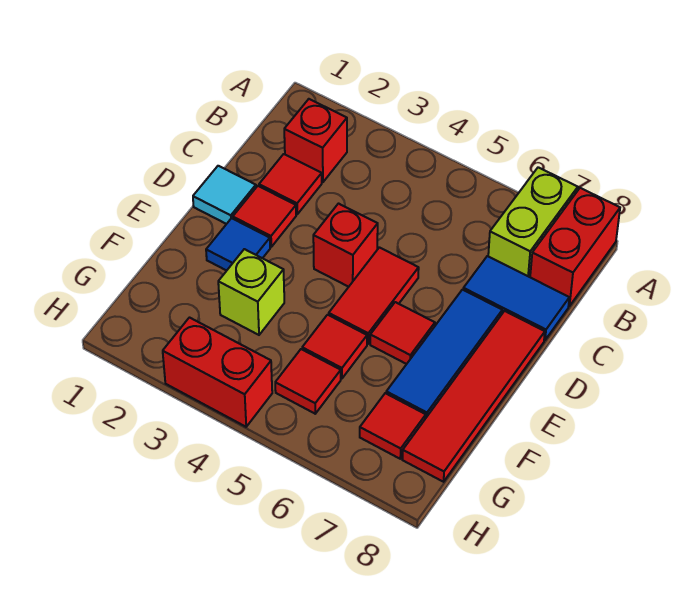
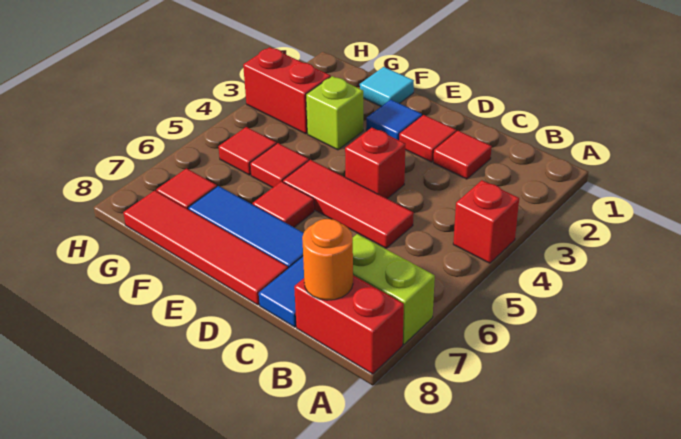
red 1x1 brick [284,99,347,182] -> red 1x1 brick moved to [453,180,519,263]
none -> orange 1x1 round brick [302,219,353,300]
cyan 1x1 tile [193,166,256,224] -> cyan 1x1 tile moved to [360,67,414,106]
red 1x2 tile [329,247,419,344] -> red 1x3 tile [283,160,413,248]
red 1x2 brick [163,318,272,427] -> red 1x2 brick turned to [243,47,331,134]

